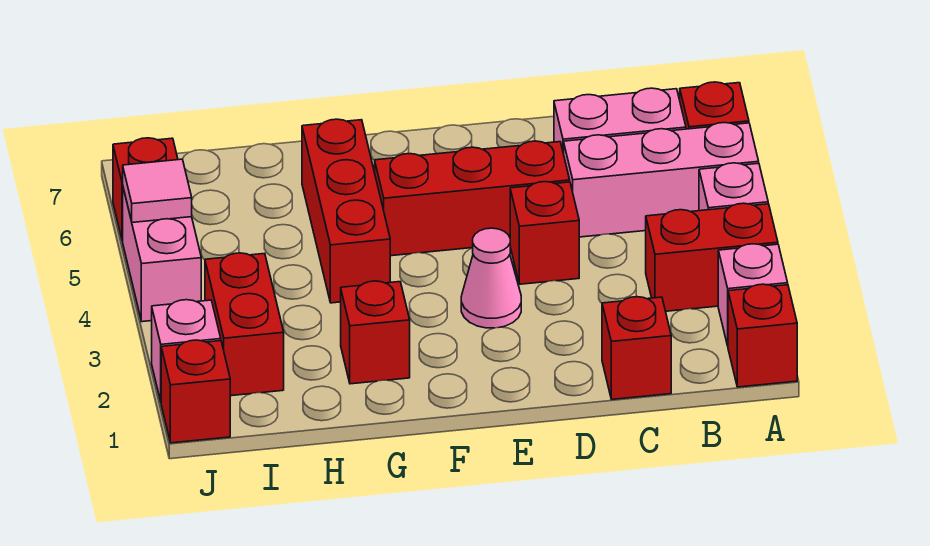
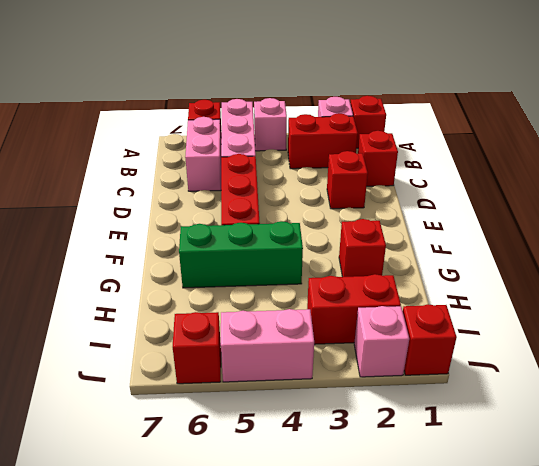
red 1x2 brick [646,203,778,311] -> red 1x2 brick turned to [288,113,358,169]
red 1x1 brick [510,182,579,284] -> red 1x1 brick moved to [327,151,368,209]
pink 1x1 cone [461,228,521,328] -> none
red 1x3 brick [302,119,390,303] -> green 1x3 brick [179,221,303,288]
pink 1x1 tile [123,159,192,223] -> none

